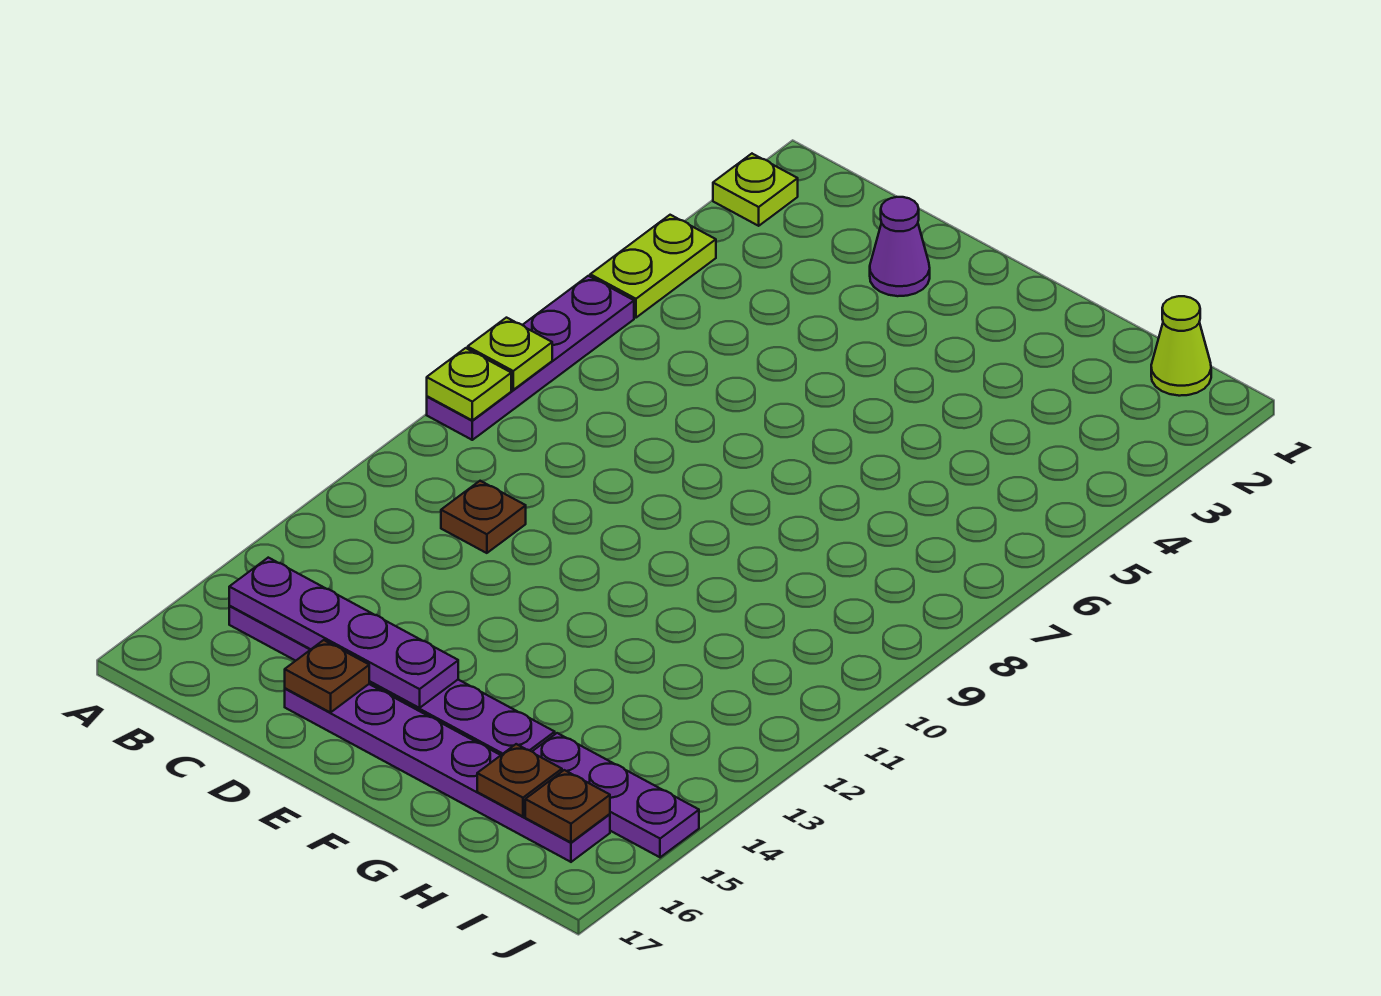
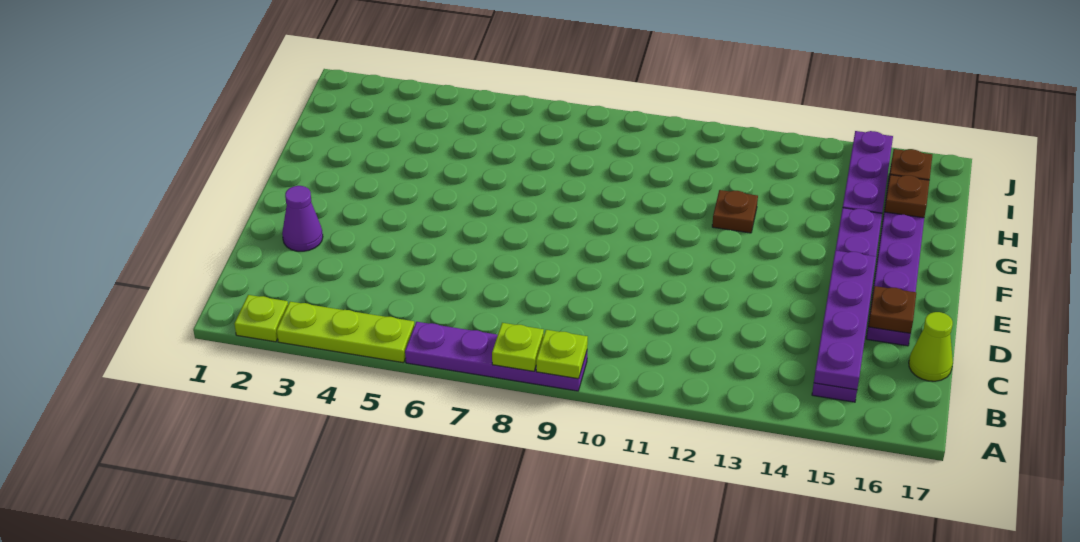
lime 1x2 plate [590,215,716,318] -> lime 1x3 plate [277,302,415,363]
brown 1x1 plate [441,481,526,553] -> brown 1x1 plate moved to [712,190,758,233]
lime 1x1 cone [1151,296,1211,396] -> lime 1x1 cone moved to [909,312,953,381]

